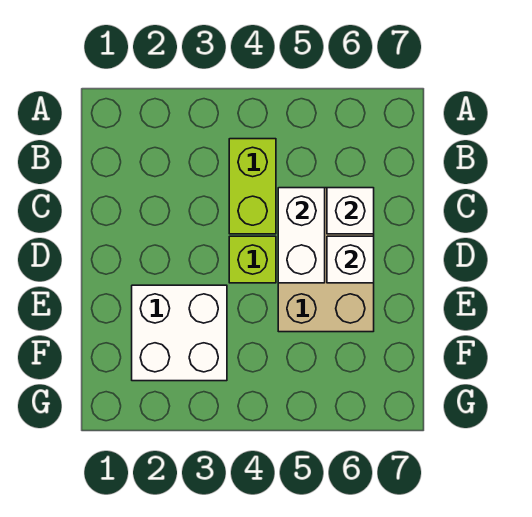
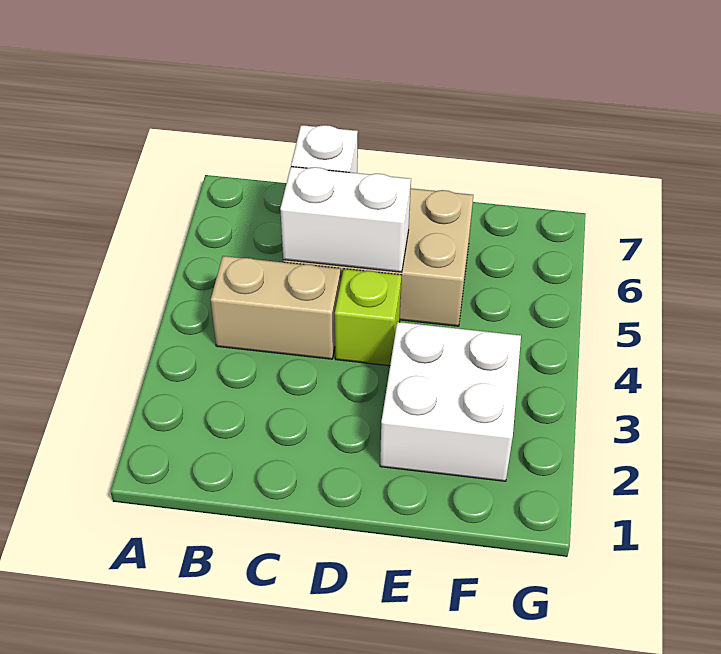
lime 1x2 brick [229,139,276,234] -> tan 1x2 brick [211,256,341,359]
white 1x1 brick [327,236,374,283] -> none

